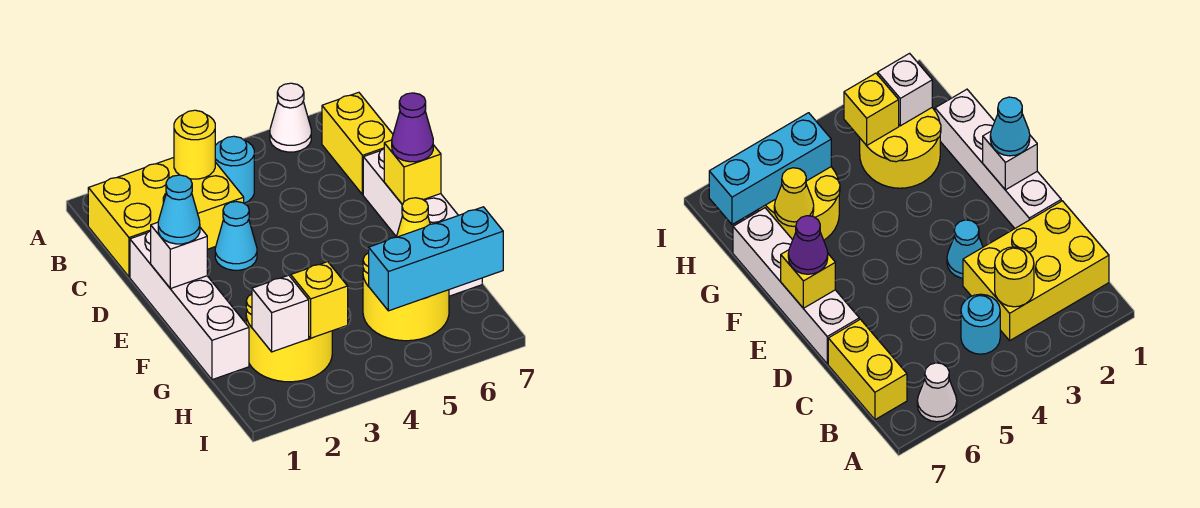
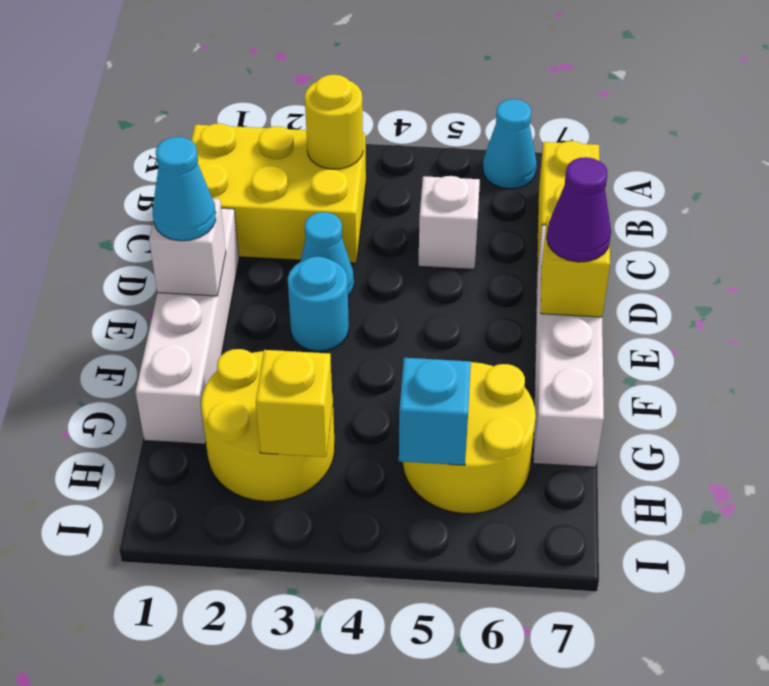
white 1x1 cone [270,83,311,152] -> cyan 1x1 cone [483,99,537,189]
cyan 1x1 round brick [215,136,254,203] -> cyan 1x1 round brick moved to [288,257,349,351]
yellow 1x1 cone [397,198,430,237] -> none
white 1x1 brick [252,275,309,352] -> white 1x1 brick moved to [418,176,480,269]
cyan 1x3 brick [369,207,503,311] -> cyan 1x1 brick [399,358,471,465]

